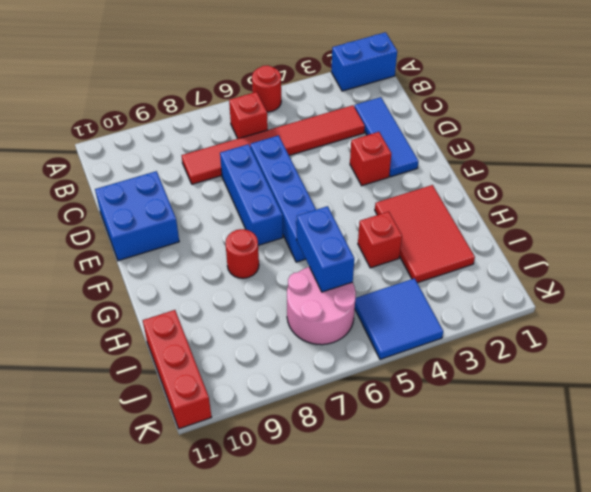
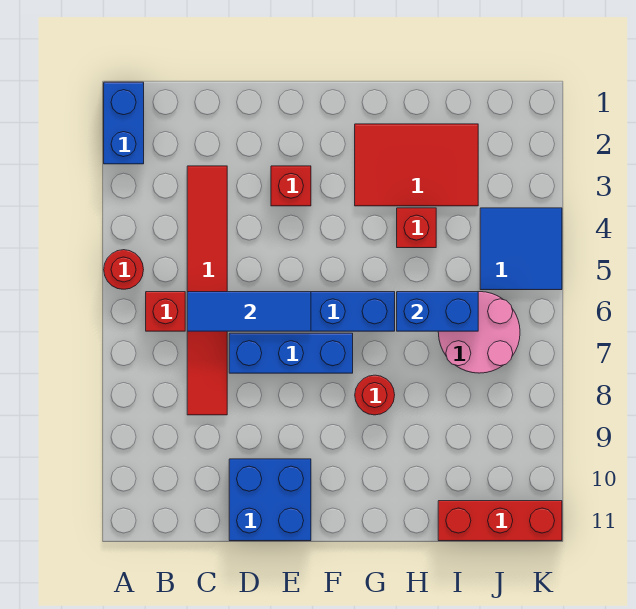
blue 1x3 tile [355,97,418,177] -> blue 1x3 tile moved to [187,292,311,331]

